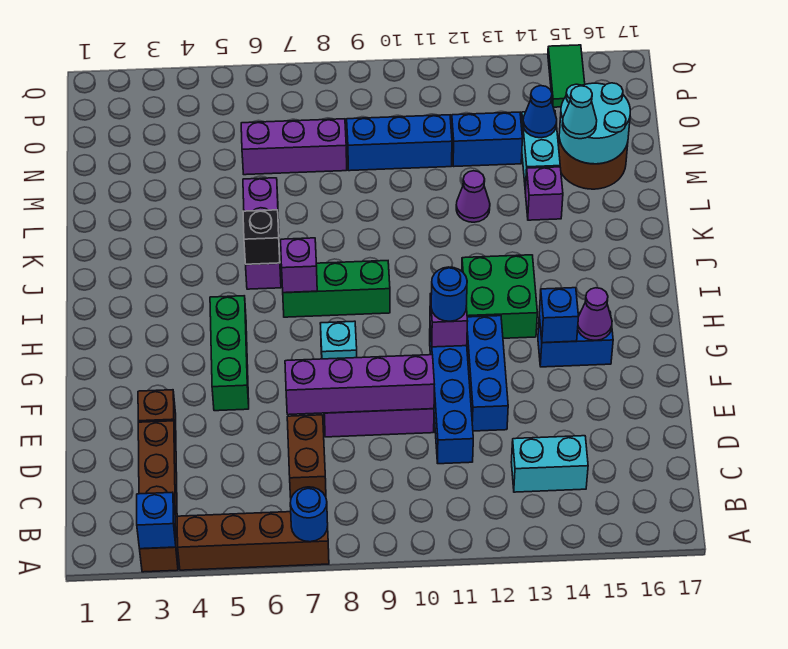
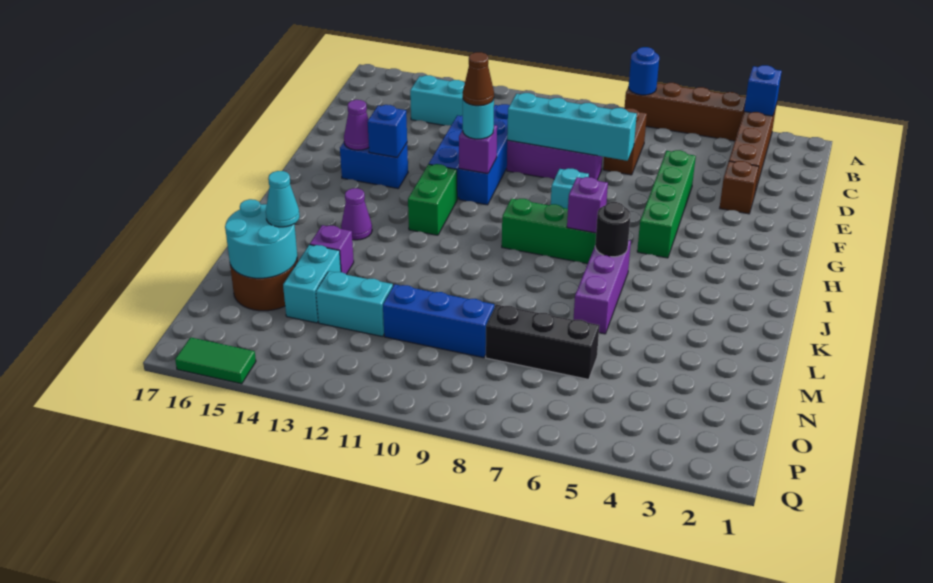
purple 1x4 brick [285,355,435,415] -> cyan 1x4 brick [507,93,637,161]
green 1x3 brick [210,296,249,411] -> green 1x4 brick [637,150,696,258]
blue 1x1 round brick [431,267,467,321] -> cyan 1x1 round brick [463,99,494,139]
none -> brown 1x1 cone [463,52,494,106]
green 2x2 brick [462,255,537,338] -> green 1x2 brick [408,164,457,235]
black 1x1 brick [243,210,280,264] -> black 1x1 round brick [595,202,631,257]
purple 1x1 cone [456,171,490,222] -> purple 1x1 cone moved to [341,188,372,240]
purple 1x3 brick [241,119,347,175] -> black 1x3 brick [486,305,599,379]
blue 1x2 brick [451,112,522,166] -> cyan 1x2 brick [316,271,393,337]
blue 1x1 cone [523,86,557,138] -> none
green 1x2 tile [548,45,585,107] -> green 1x2 tile turned to [175,337,256,384]

